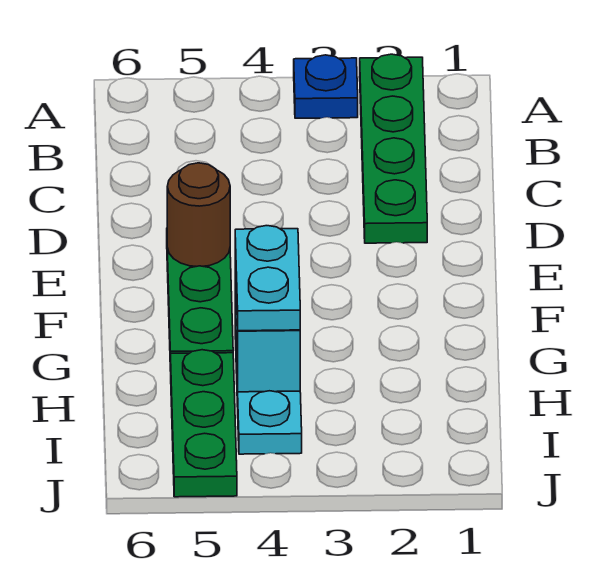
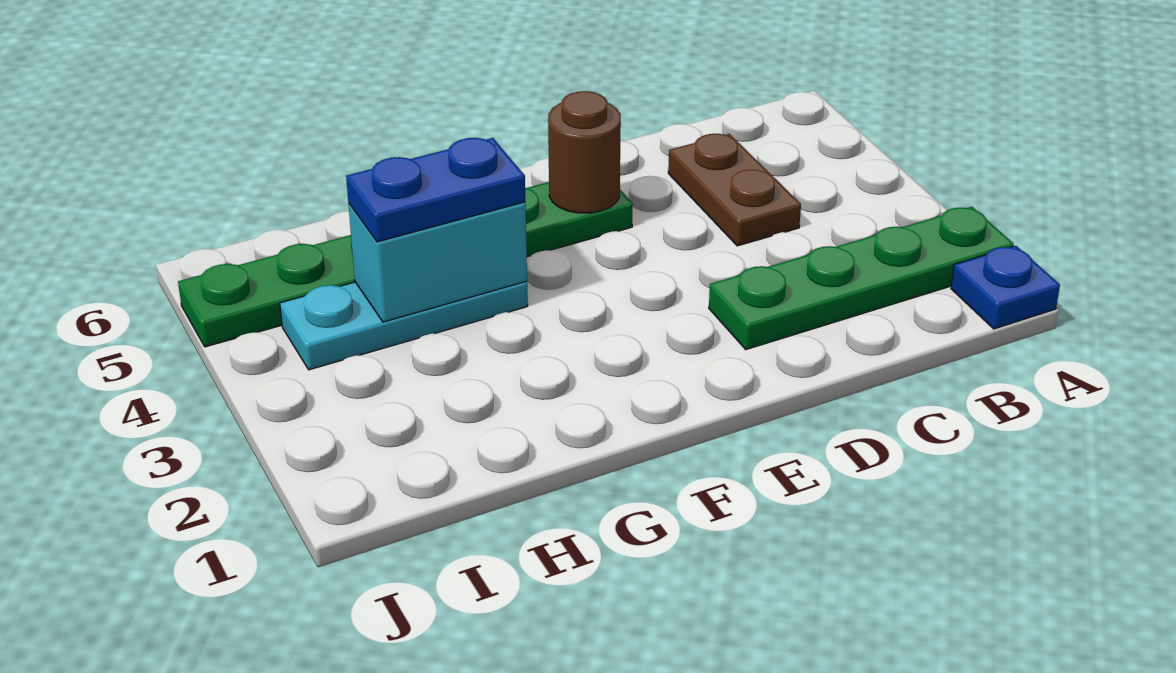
blue 1x1 plate [294,55,358,118] -> blue 1x1 plate moved to [951,246,1060,329]
none -> brown 1x2 plate [668,134,801,246]
cyan 1x2 plate [235,226,300,331] -> blue 1x2 plate [346,138,525,242]

